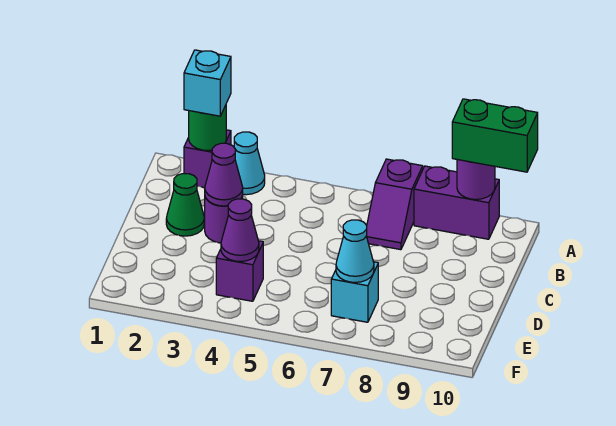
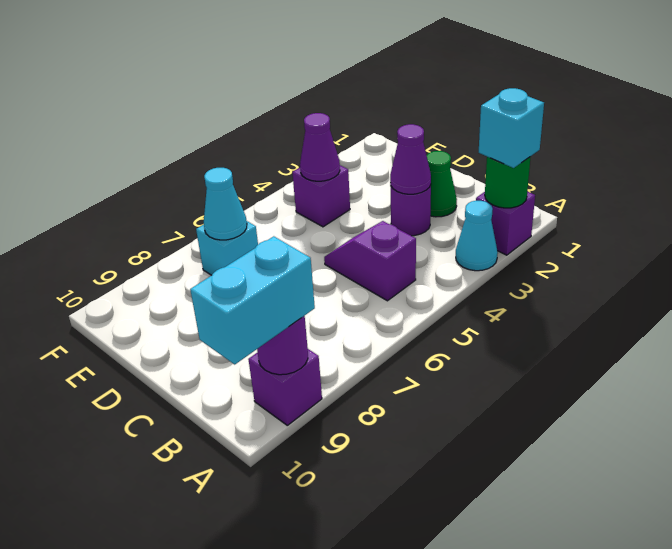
purple 1x2 slope [366,159,423,250] -> purple 1x2 slope moved to [324,221,416,301]
purple 1x2 brick [414,166,499,239] -> purple 1x1 brick [248,349,322,425]
green 1x2 brick [452,99,538,172] -> cyan 1x2 brick [190,236,315,364]

